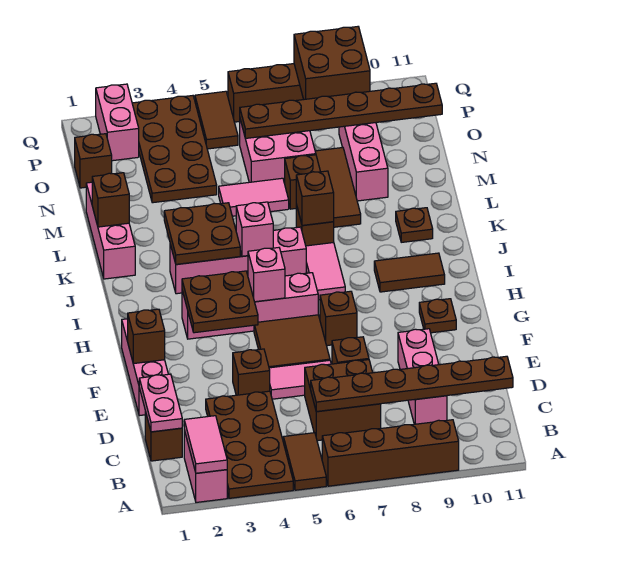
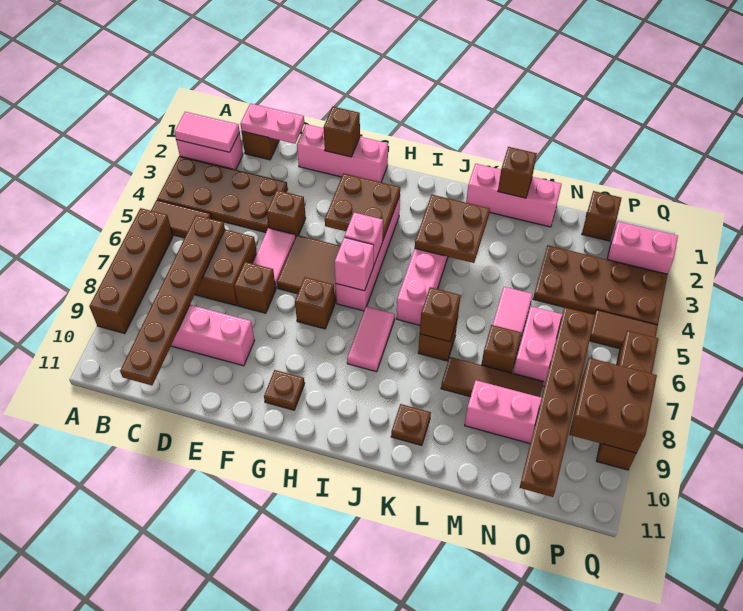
pink 1x2 tile [306,243,345,300] -> pink 1x2 tile turned to [347,306,395,372]
brown 1x2 tile [374,253,445,292] -> none
pink 1x1 brick [236,202,273,256] -> pink 1x1 brick moved to [335,237,374,291]

